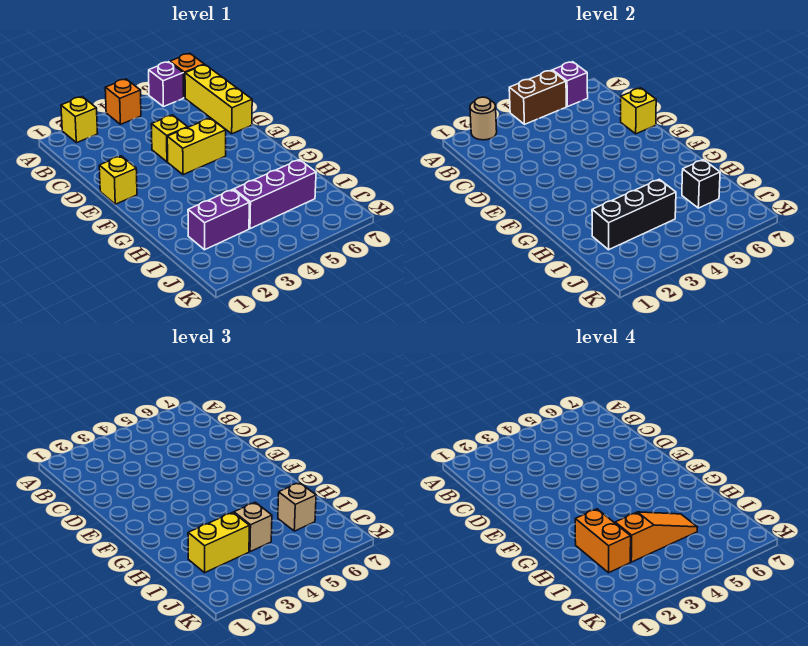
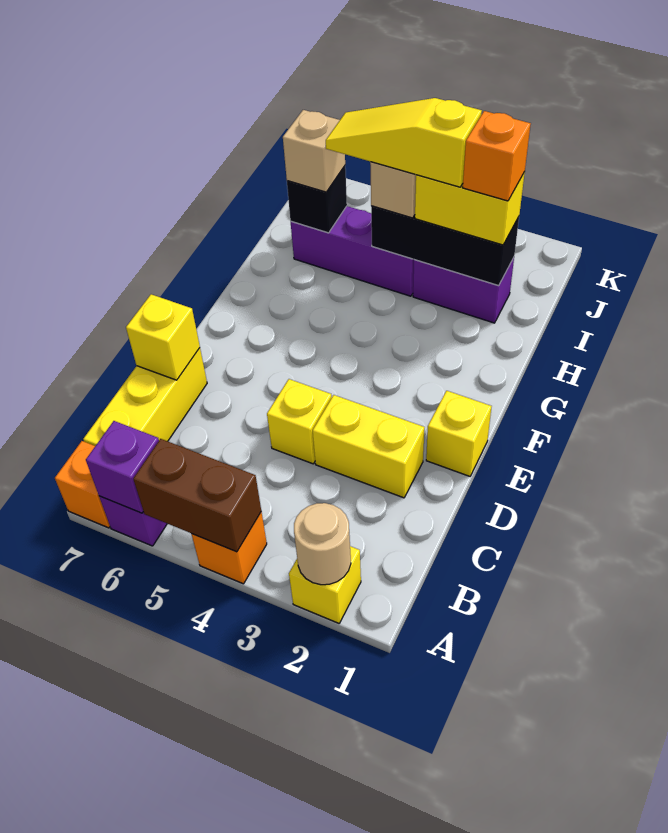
yellow 1x2 brick [167,118,226,175] -> yellow 1x2 brick moved to [313,395,425,498]
orange 1x2 brick [575,509,631,573] -> orange 1x1 brick [463,111,531,201]
orange 1x3 slope [615,512,697,562] -> yellow 1x3 slope [326,98,482,187]

